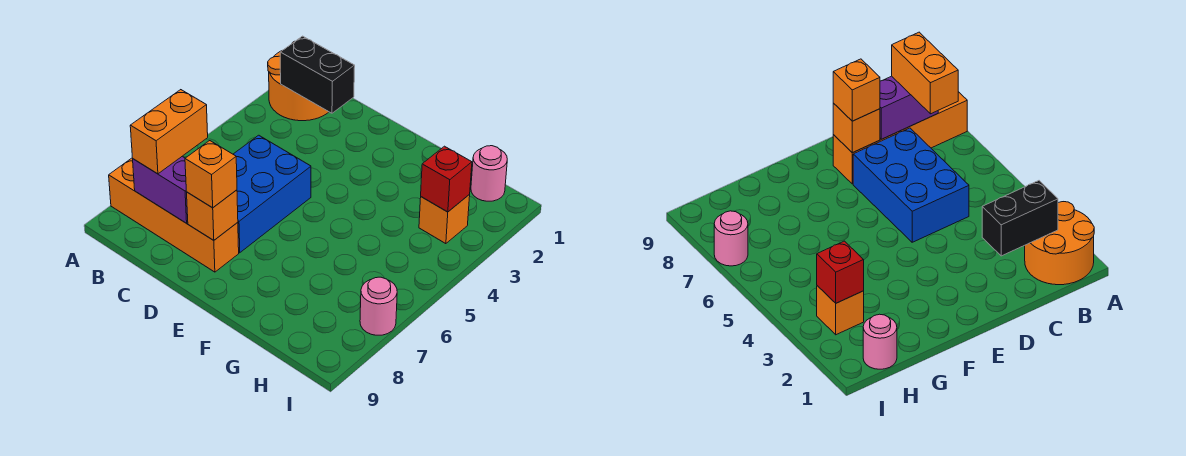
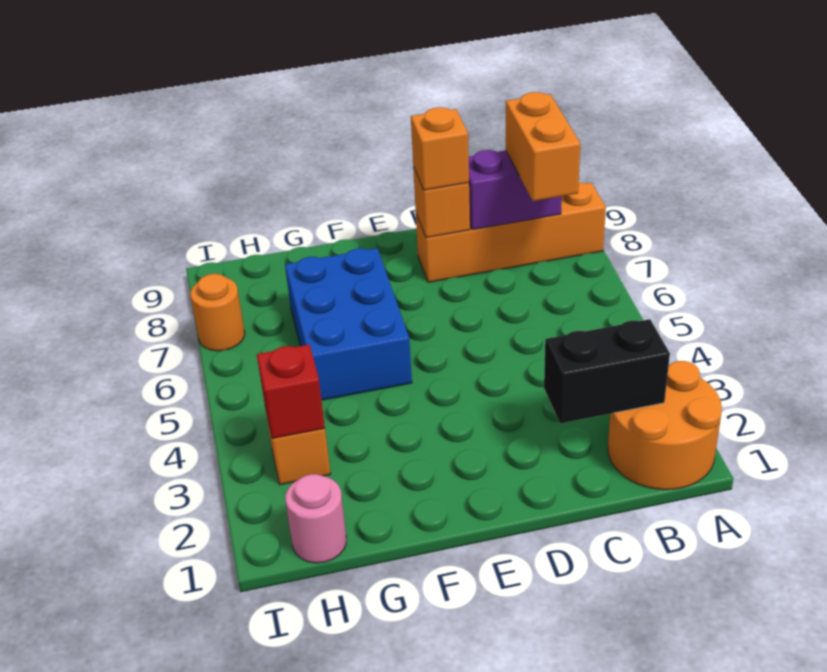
blue 2x3 brick [233,135,311,253] -> blue 2x3 brick moved to [285,248,412,400]
pink 1x1 round brick [360,277,397,335] -> orange 1x1 round brick [190,274,245,351]

